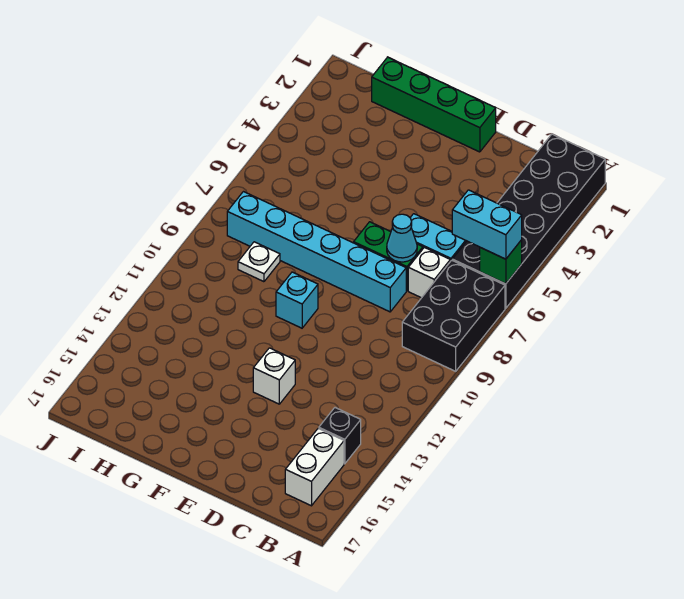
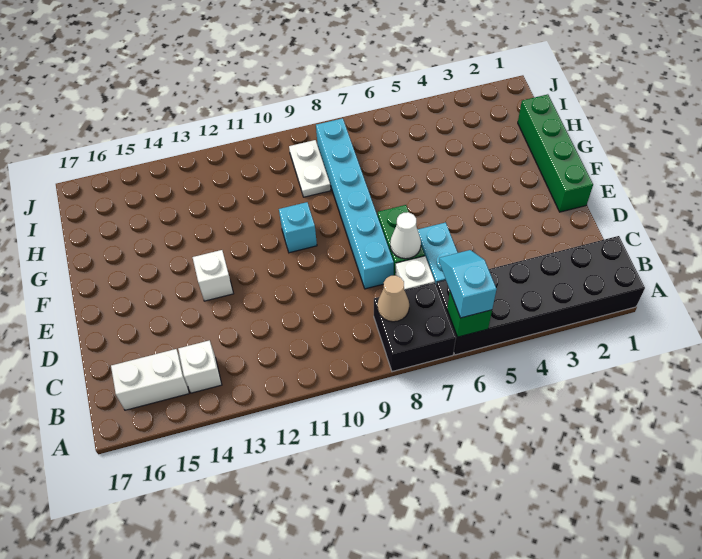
cyan 1x2 brick [452,190,522,259] -> cyan 1x2 slope [439,250,497,318]
black 2x3 brick [402,260,505,371] -> black 2x2 brick [374,283,456,372]
none -> tan 1x1 cone [377,276,409,322]
black 1x1 brick [319,408,361,464] -> white 1x1 brick [178,340,222,393]
cyan 1x1 cone [387,214,417,262] -> white 1x1 cone [390,212,421,259]
white 1x1 plate [238,242,280,282] -> white 1x2 plate [289,140,331,197]

